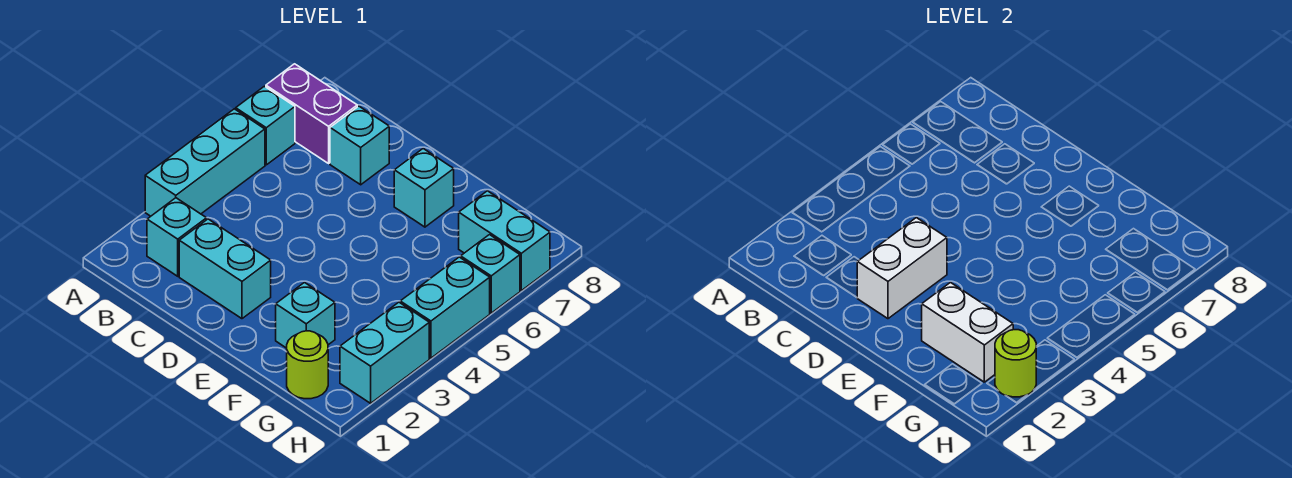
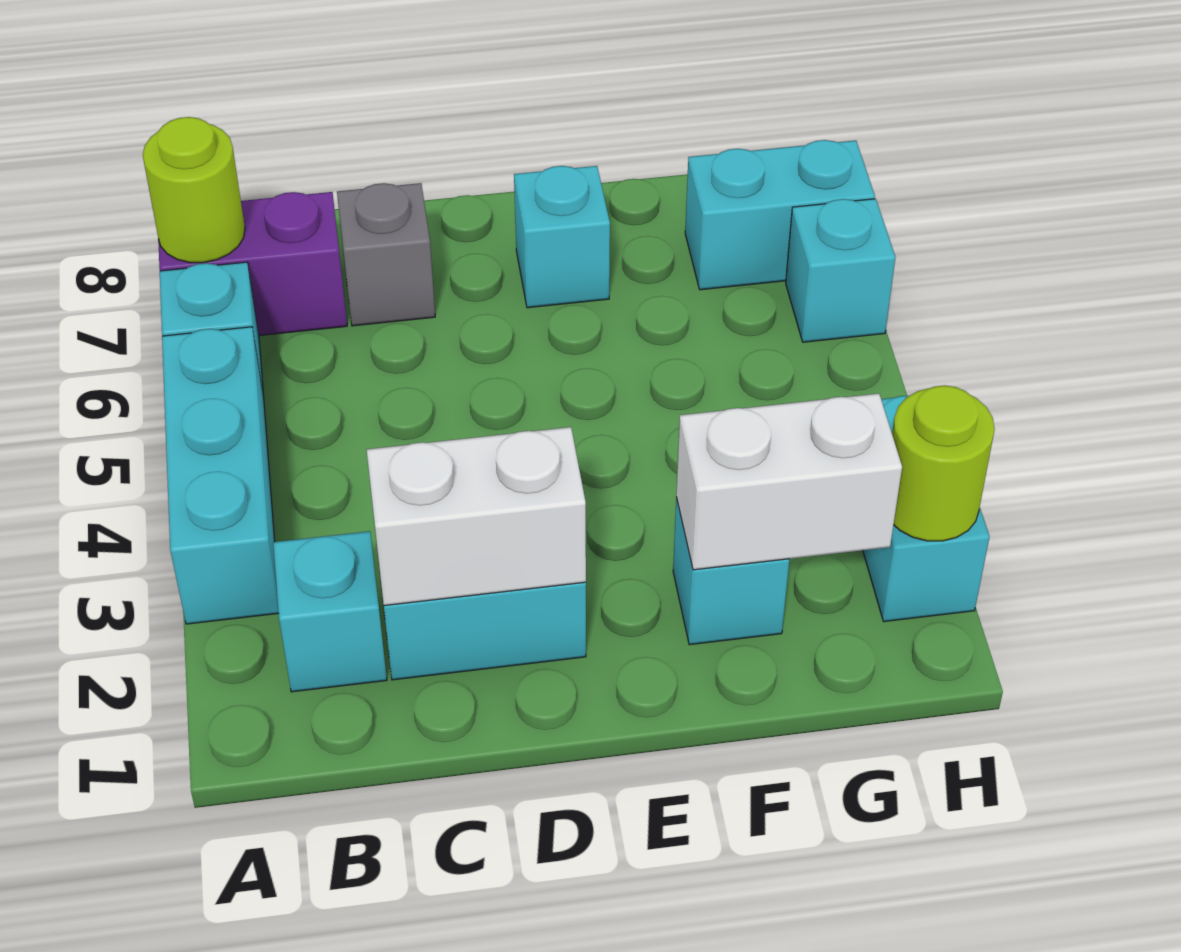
cyan 1x1 brick [330,106,389,185] -> grey 1x1 brick [337,183,435,326]
white 1x2 brick [857,218,947,319] -> white 1x2 brick turned to [367,427,586,606]
lime 1x1 round brick [287,331,328,399] -> lime 1x1 round brick moved to [143,117,245,263]
cyan 1x2 brick [400,257,490,358] -> none

